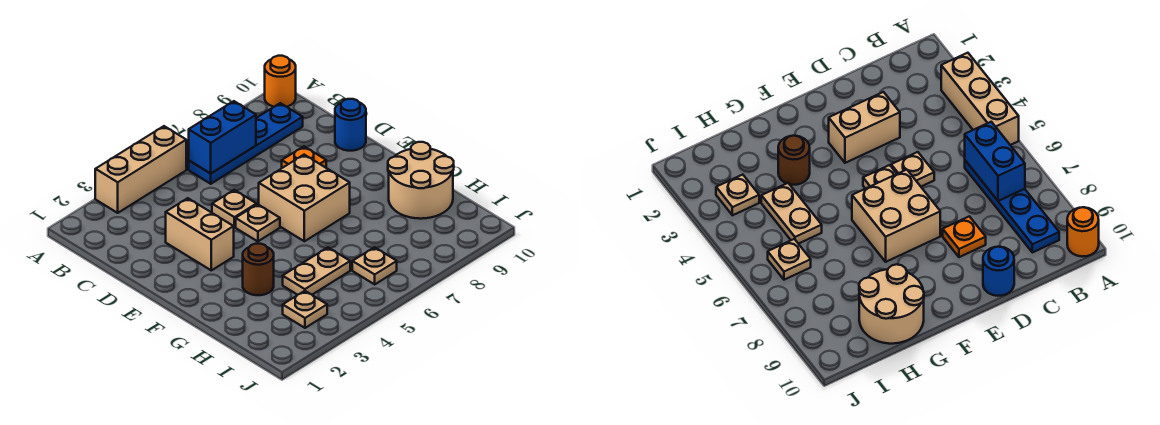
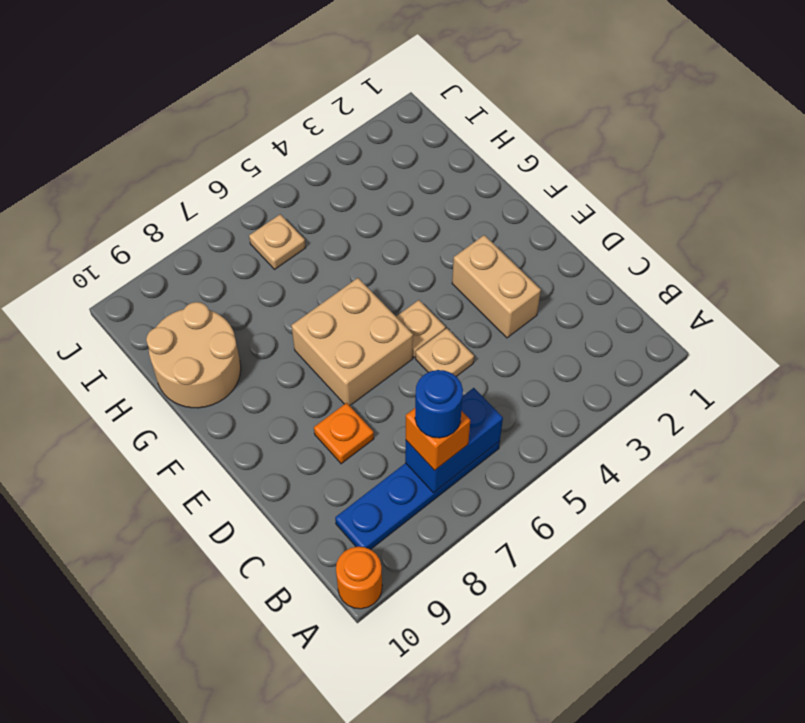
tan 1x3 brick [95,126,186,213] -> none
none -> orange 1x1 brick [406,408,470,471]
blue 1x1 round brick [335,99,366,151] -> blue 1x1 round brick moved to [415,370,463,438]
brown 1x1 round brick [243,244,274,295] -> none
tan 1x2 plate [283,248,350,295] -> none
tan 1x1 plate [283,291,327,328] -> none

